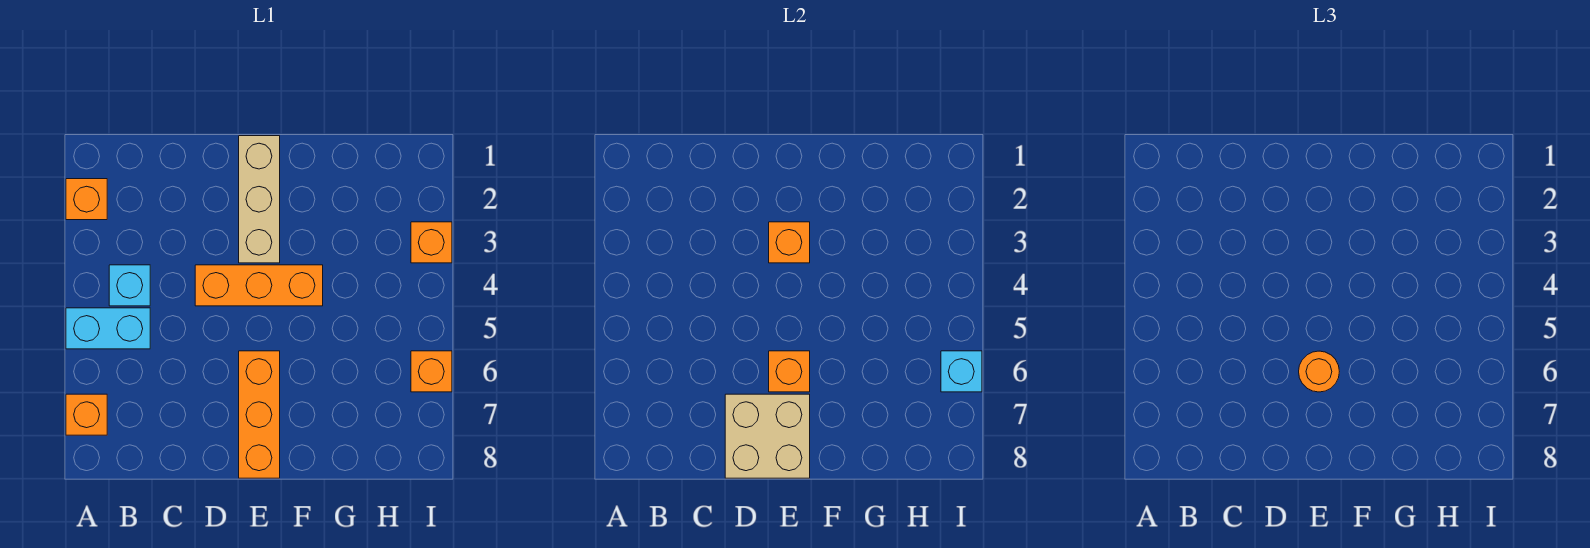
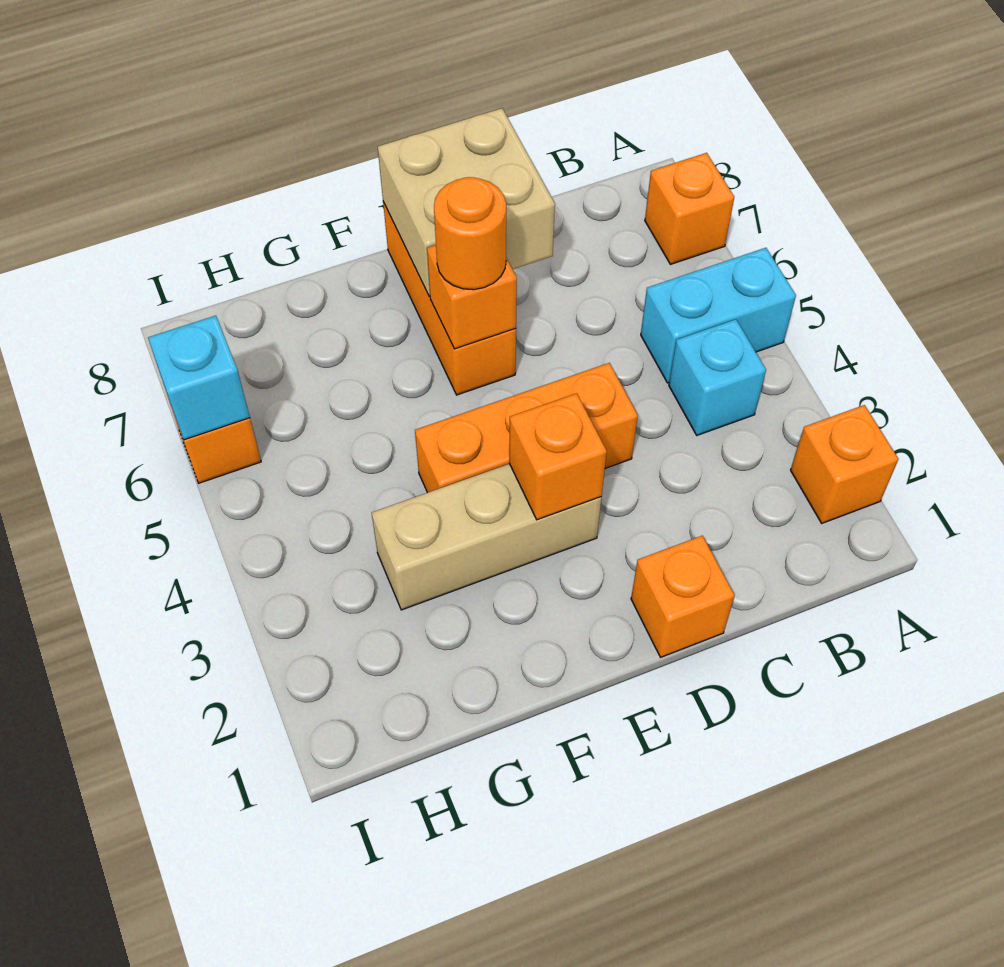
tan 1x3 brick [239,136,280,263] -> tan 1x3 brick turned to [372,464,602,610]
orange 1x1 brick [411,222,452,263] -> orange 1x1 brick moved to [631,536,734,657]

